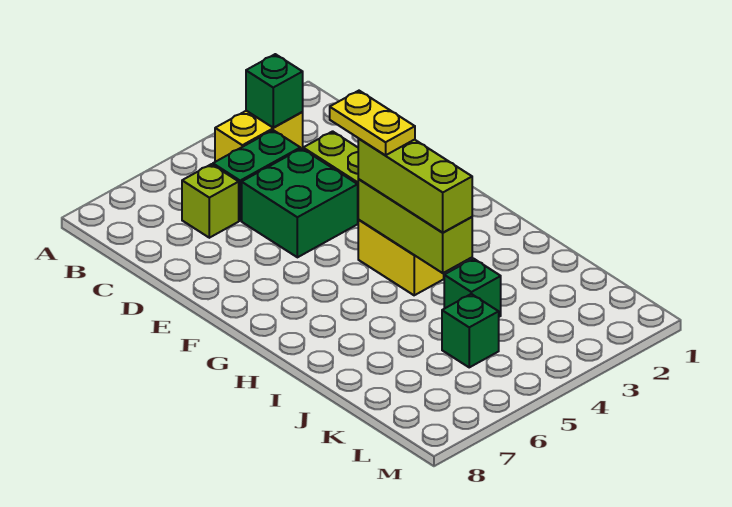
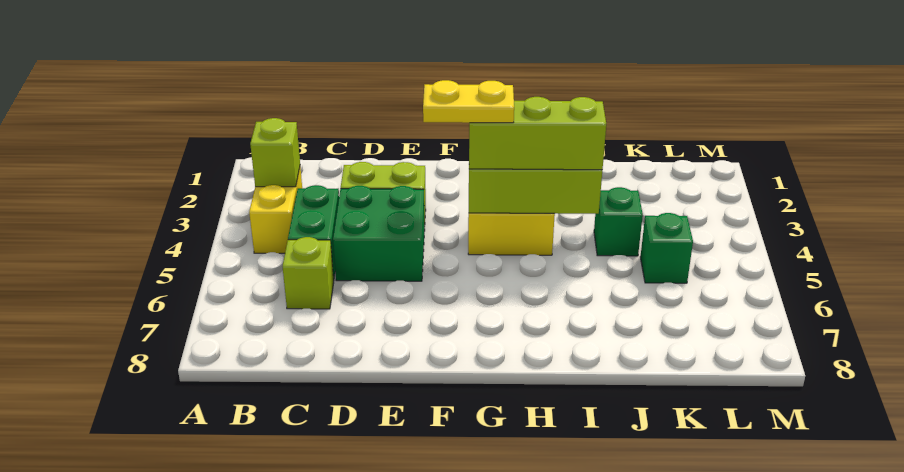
green 1x1 brick [246,54,303,128] -> lime 1x1 brick [250,118,300,187]

